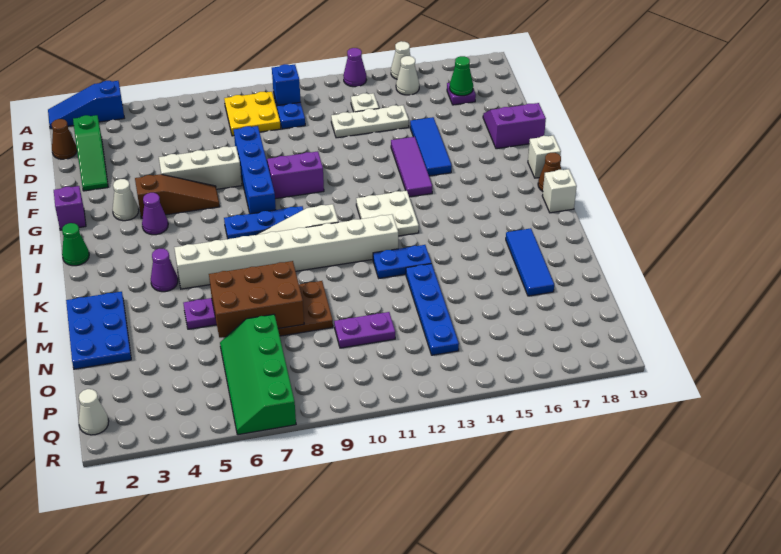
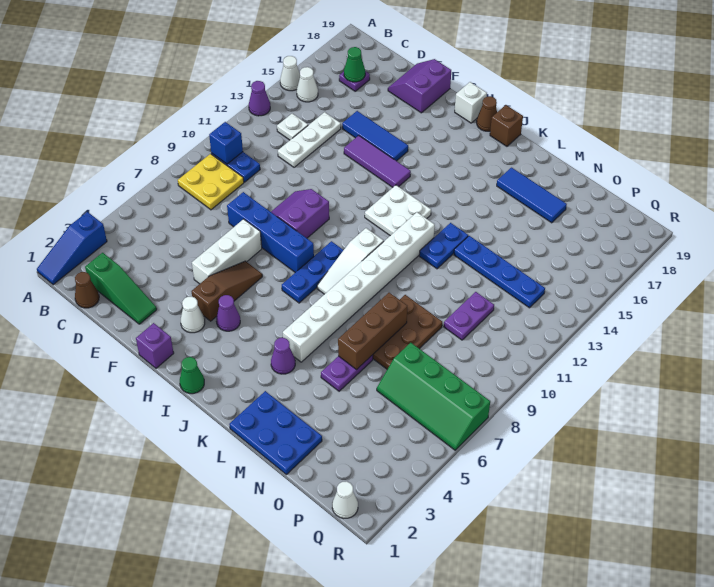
white 1x1 brick [542,169,577,213] -> brown 1x1 brick [490,105,523,146]
brown 2x3 brick [209,261,304,338] -> brown 1x3 brick [338,293,407,370]

